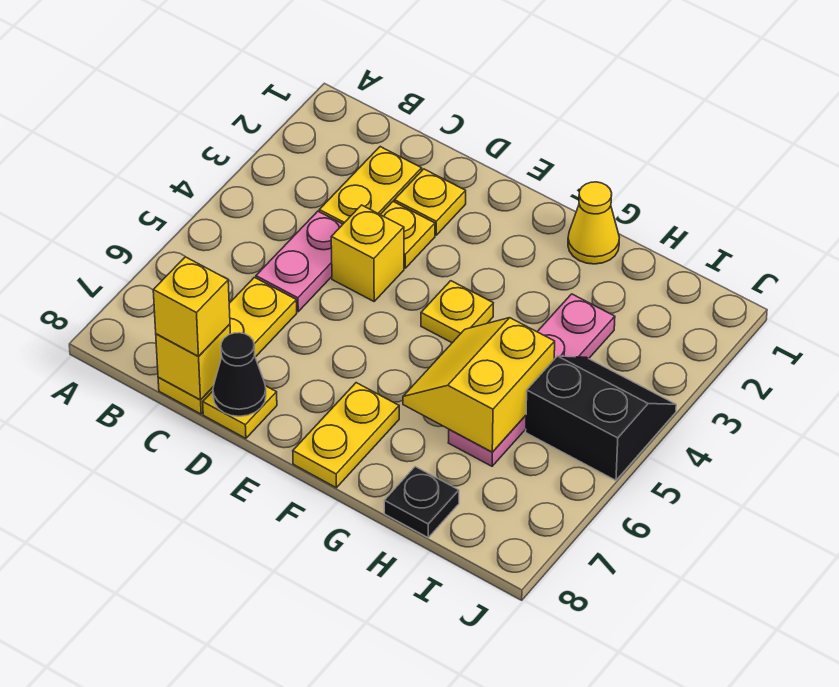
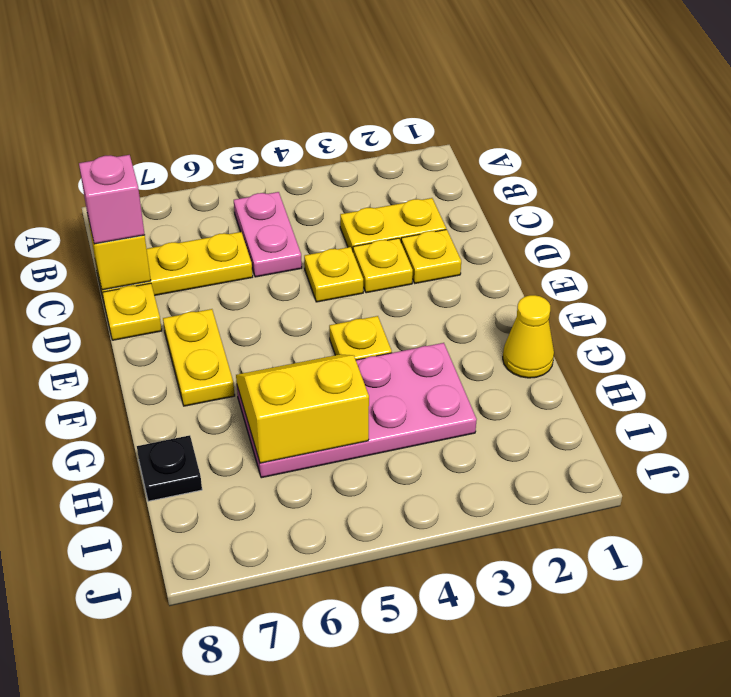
pink 1x2 plate [256,211,343,312] -> pink 1x2 plate turned to [234,192,302,277]
yellow 1x1 brick [153,257,230,357] -> pink 1x1 brick [79,155,145,244]
yellow 1x1 brick [331,205,404,301] -> yellow 1x1 plate [304,247,363,302]
black 1x1 cone [213,333,266,416] -> none
yellow 1x2 plate [293,383,399,488] -> yellow 1x2 plate turned to [163,309,235,406]
pink 1x4 plate [448,294,615,466] -> pink 2x4 plate [237,343,477,478]
black 2x2 slope [526,356,676,480] -> none

